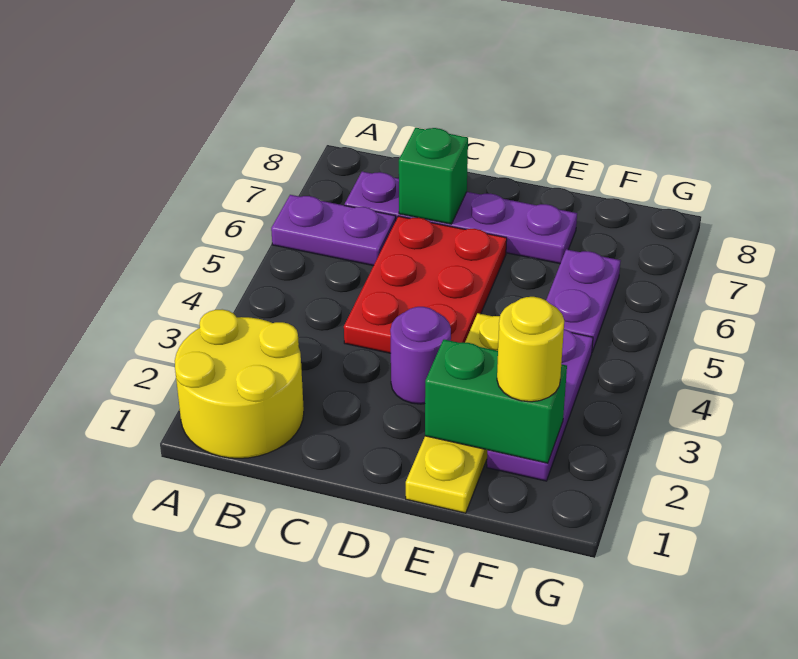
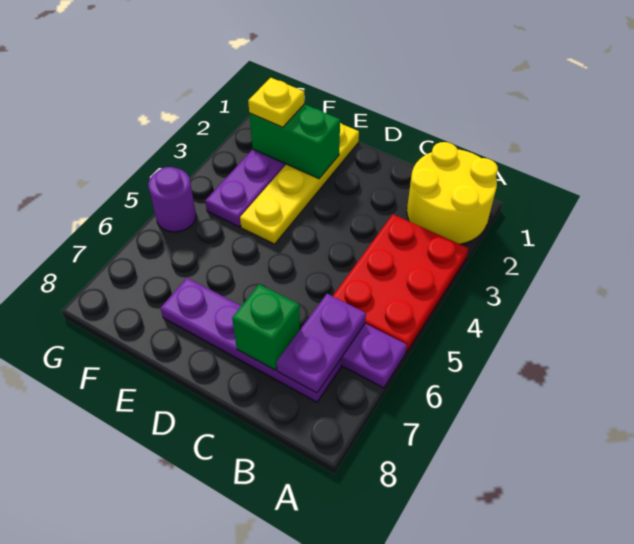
red 2x3 plate [344,216,507,353] -> red 2x3 plate moved to [333,214,468,352]
purple 1x1 round brick [390,307,451,404] -> purple 1x1 round brick moved to [148,167,196,232]
yellow 1x1 round brick [497,297,564,402] -> yellow 1x1 plate [248,78,304,127]
purple 1x2 plate [546,249,621,352] -> purple 1x2 plate moved to [277,294,366,393]

